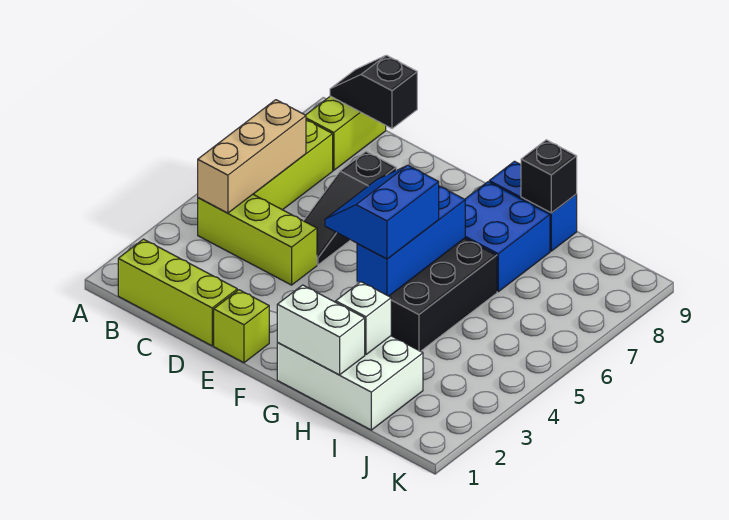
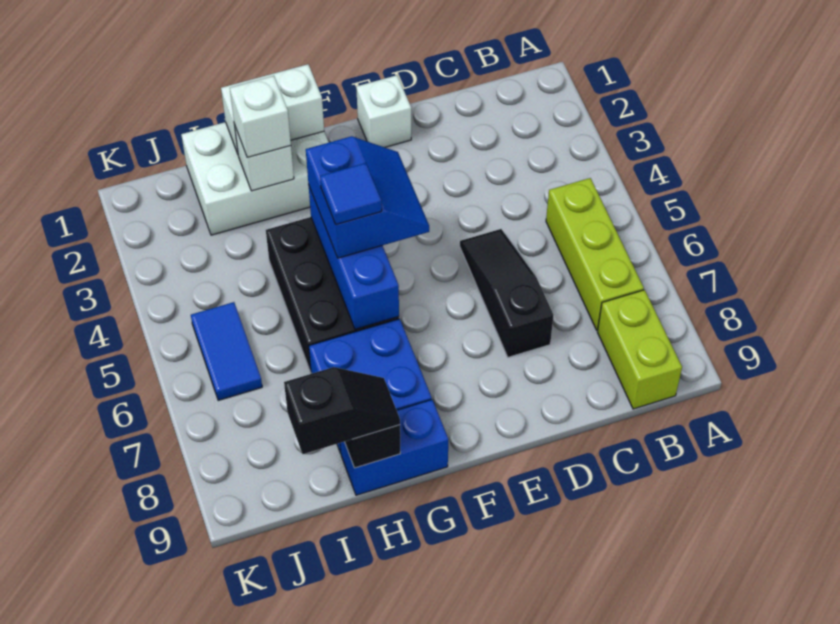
lime 1x3 brick [118,239,237,346] -> none
lime 1x3 brick [198,194,317,285] -> none
tan 1x3 brick [198,100,306,213] -> none
black 1x2 slope [330,55,417,129] -> black 1x2 slope moved to [284,367,400,454]
lime 1x1 brick [214,290,269,363] -> white 1x1 brick [356,75,411,147]
none -> blue 1x1 tile [320,163,382,225]
none -> white 1x1 brick [230,76,291,157]
none -> blue 1x2 tile [191,302,262,401]

